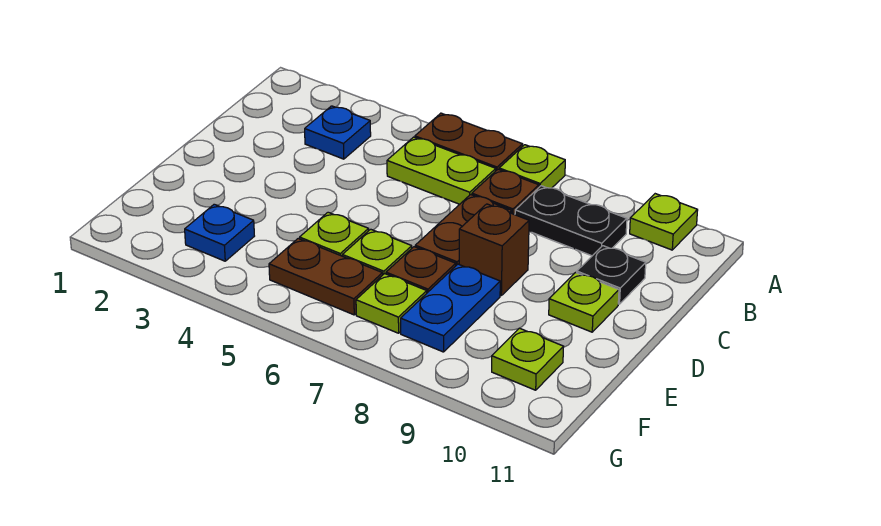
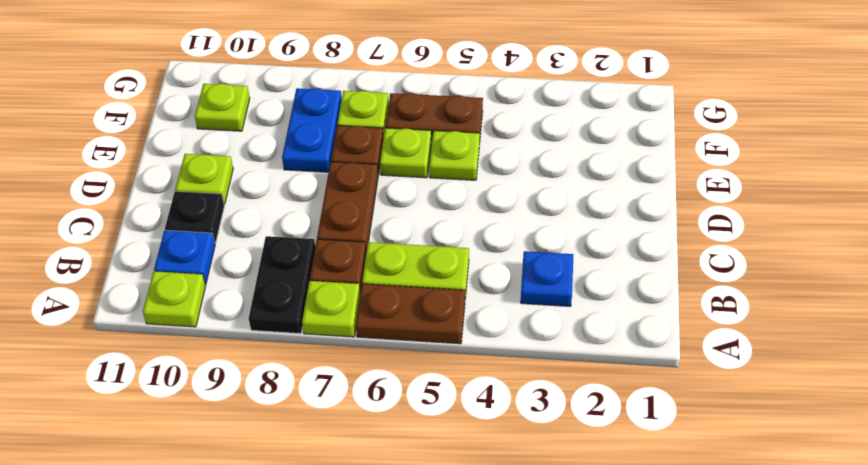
black 1x2 plate [515,186,627,256] -> black 1x2 plate turned to [249,236,315,334]
brown 1x1 brick [459,204,529,295] -> none
blue 1x1 plate [185,204,254,261] -> blue 1x1 plate moved to [154,230,215,284]

